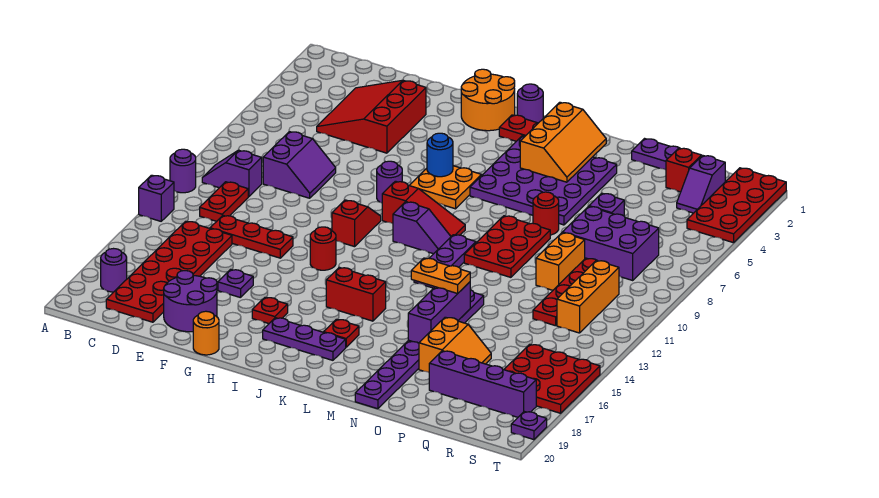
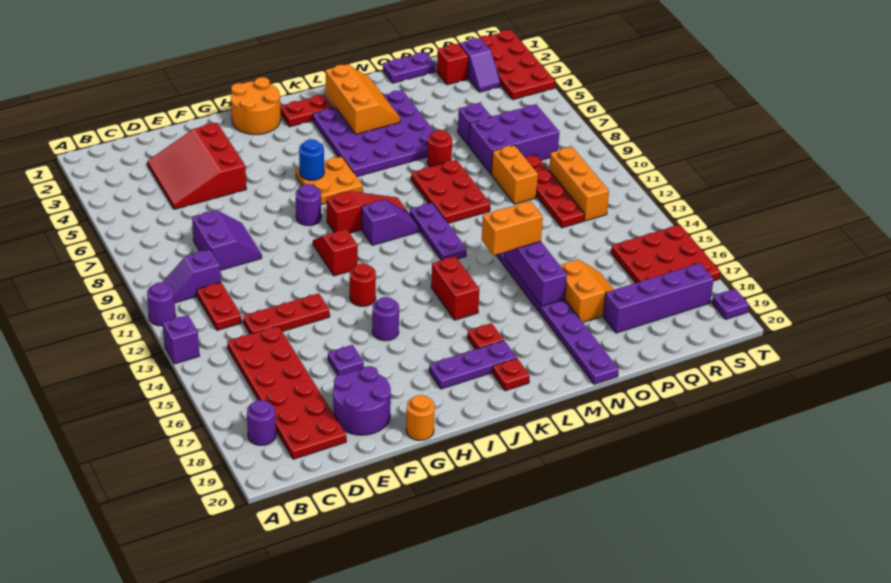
red 1x1 plate [252,297,288,324] -> red 1x1 plate moved to [493,358,530,391]
purple 1x1 round brick [517,84,543,123] -> purple 1x1 round brick moved to [372,297,399,341]
red 1x2 brick [326,267,386,321] -> red 1x2 brick turned to [431,256,479,320]
orange 1x2 plate [411,258,470,294] -> orange 1x2 brick [482,201,543,255]

